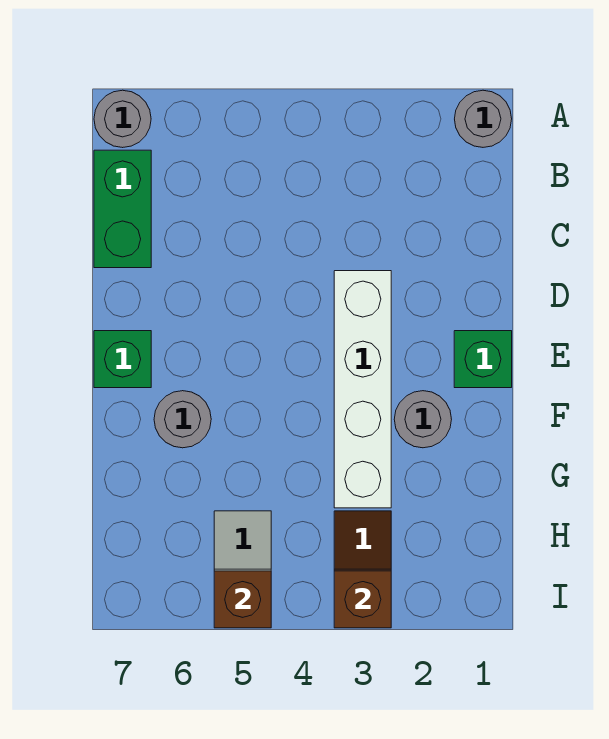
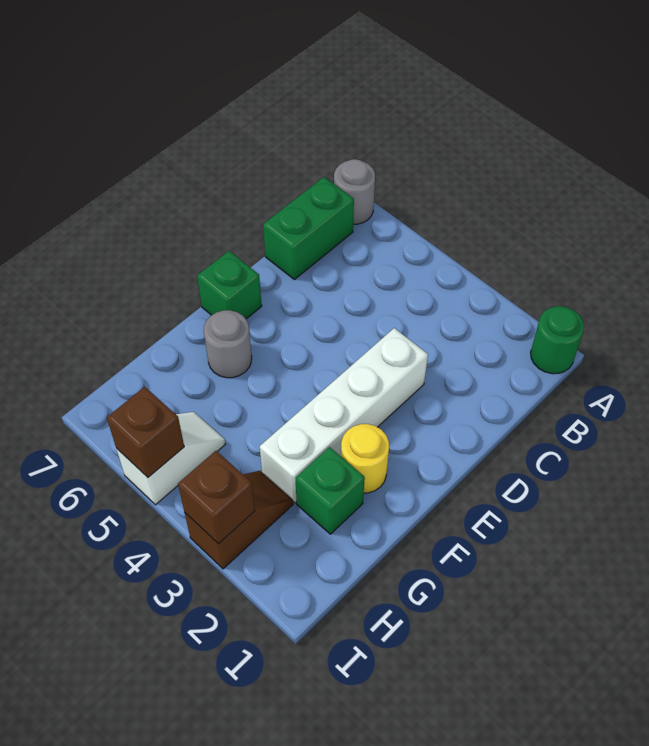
grey 1x1 round brick [455,90,512,147] -> green 1x1 round brick [531,306,584,374]
green 1x1 brick [454,331,512,388] -> green 1x1 brick moved to [296,447,365,534]
grey 1x1 round brick [394,391,452,448] -> yellow 1x1 round brick [341,424,389,493]

